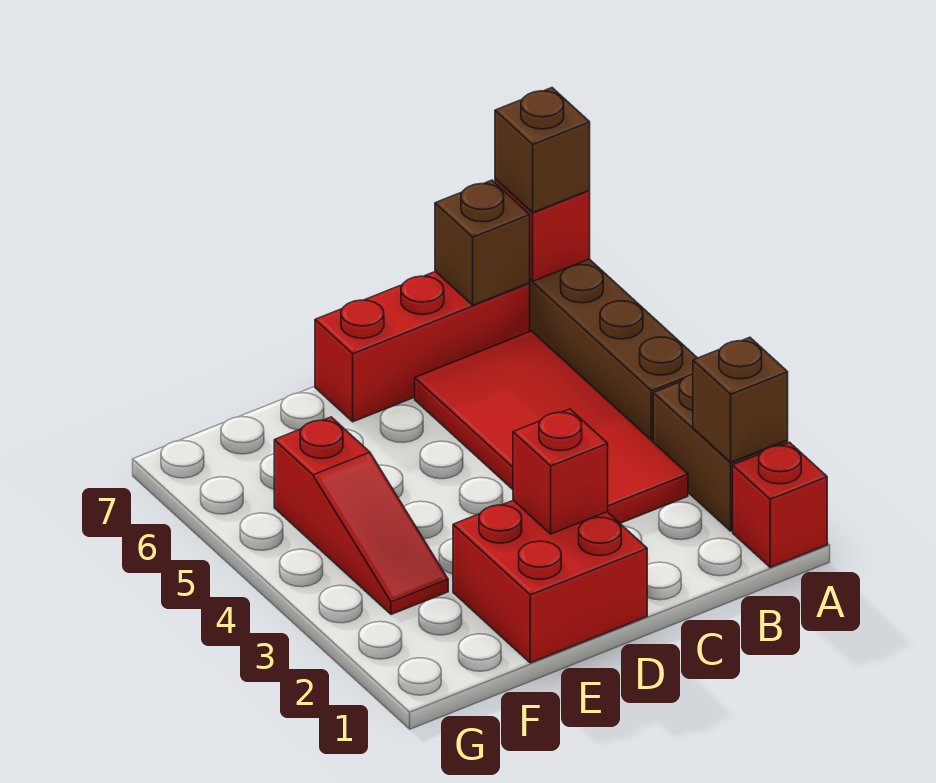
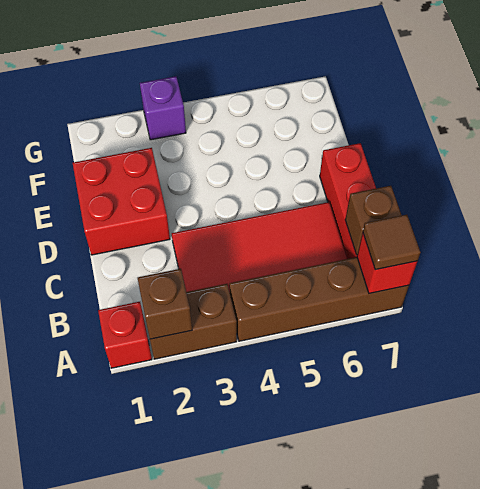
brown 1x1 brick [495,88,590,212] -> brown 1x1 tile [363,215,421,270]
red 1x1 brick [513,409,608,534] -> none
red 1x3 slope [274,417,448,614] -> none
none -> purple 1x1 brick [140,76,186,140]

